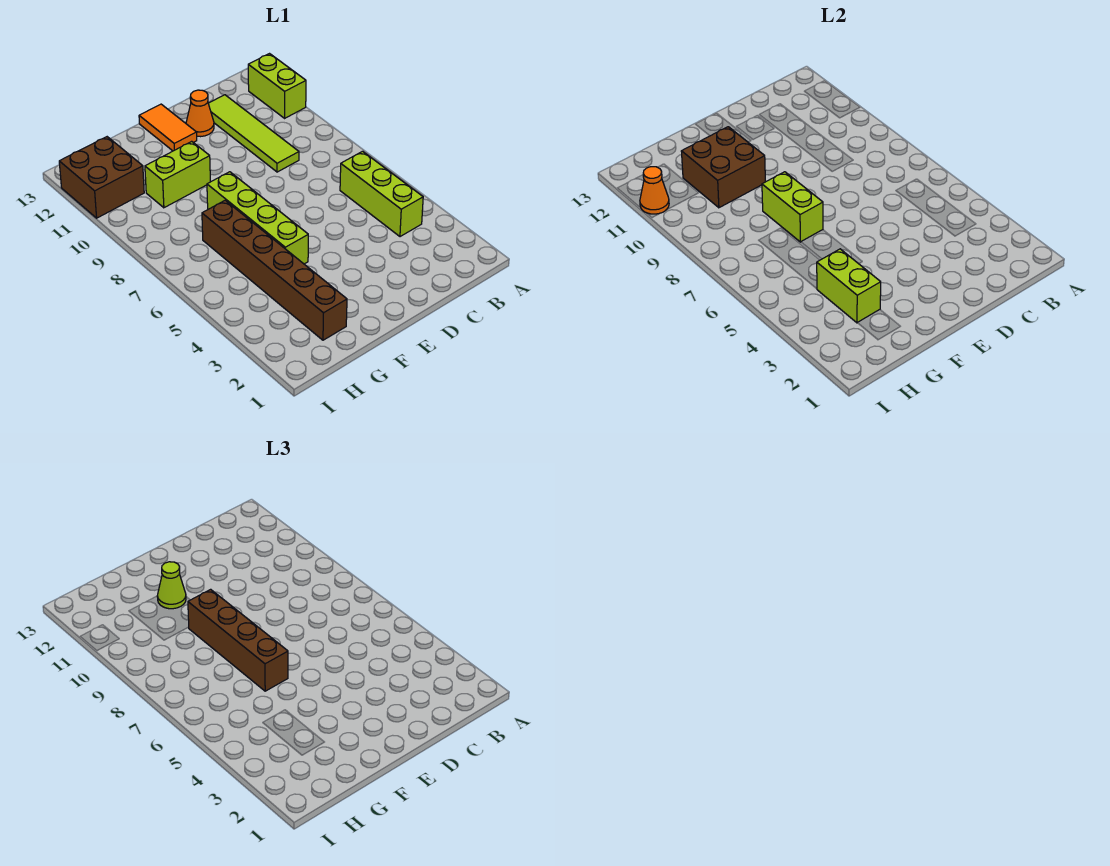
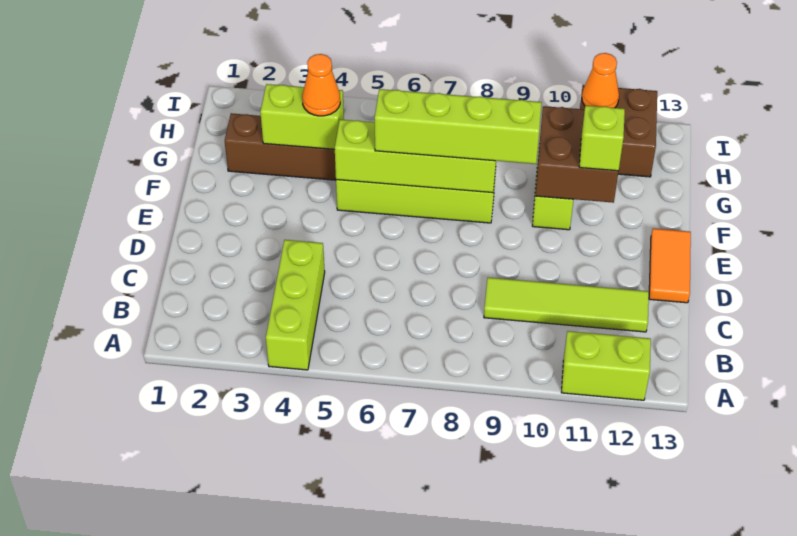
lime 1x3 brick [340,151,423,237] -> lime 1x3 brick turned to [266,240,325,370]
orange 1x1 cone [186,90,214,137] -> orange 1x1 cone moved to [302,54,340,116]
orange 1x2 tile [139,104,197,151] -> orange 1x2 tile turned to [649,228,691,303]
brown 1x4 brick [188,589,288,691] -> lime 1x4 brick [375,89,542,164]
lime 1x2 brick [762,172,823,242] -> lime 1x4 brick [334,120,496,193]
lime 1x1 cone [157,562,186,609] -> lime 1x1 brick [579,106,625,171]

